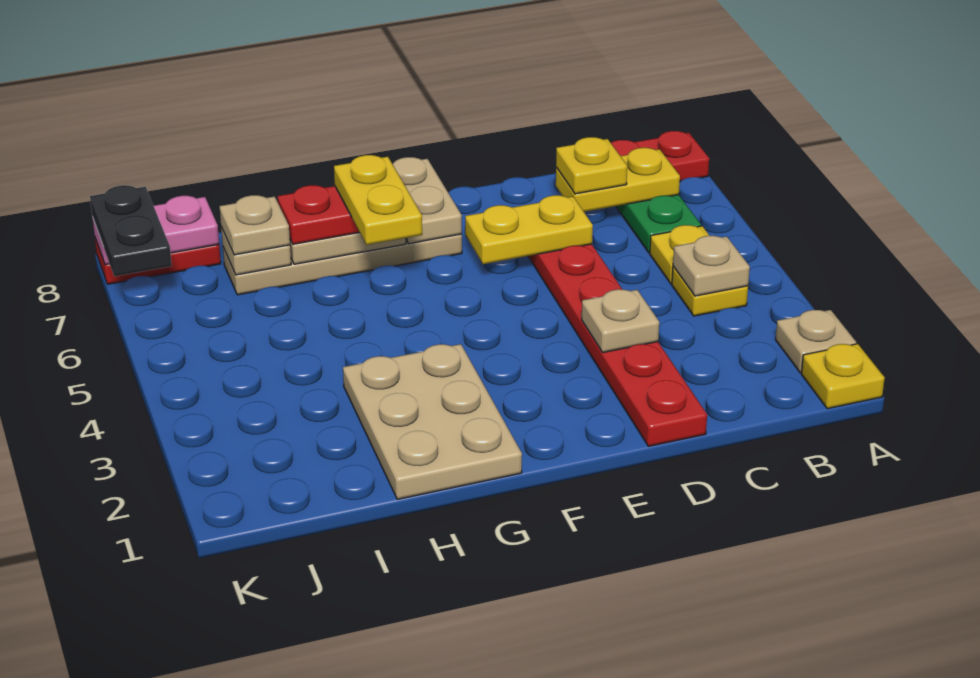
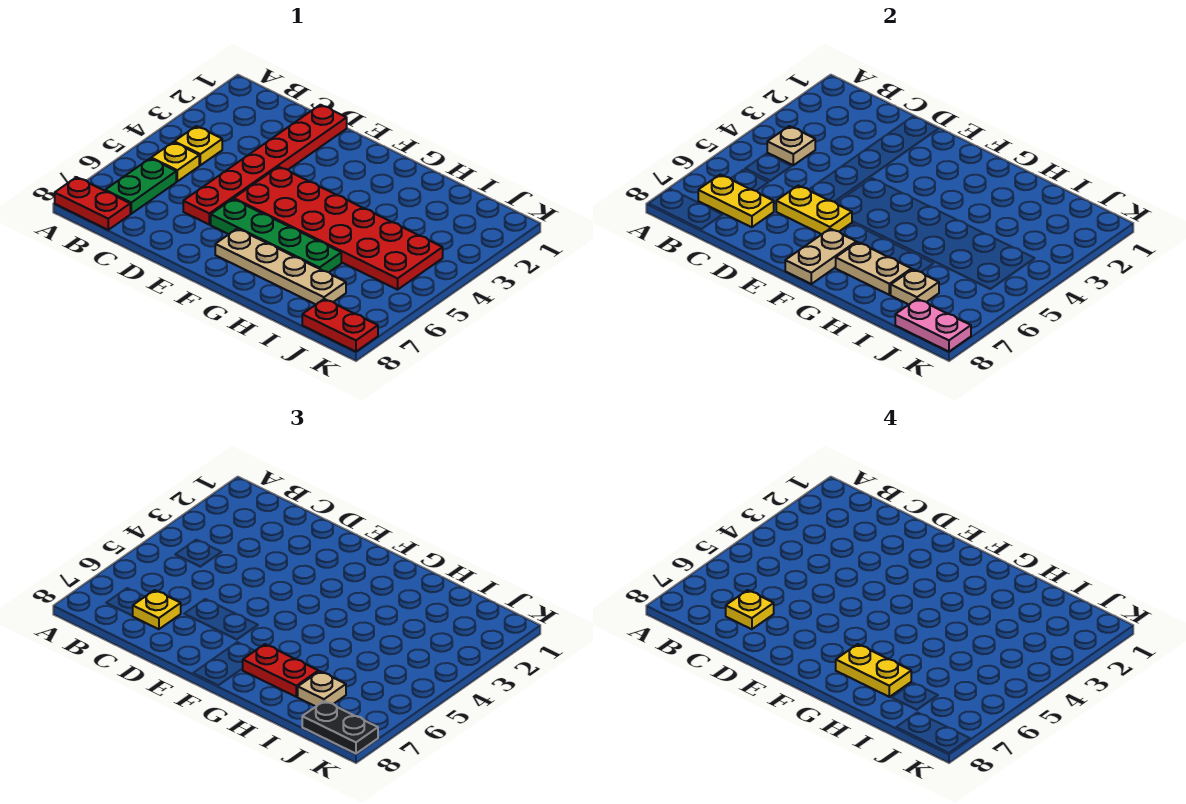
yellow 1x1 plate [801,344,885,409] -> yellow 1x1 plate moved to [726,590,774,629]
tan 1x1 plate [775,310,856,373] -> none
tan 1x1 plate [582,289,659,353] -> none
none -> red 2x6 plate [234,167,443,290]
none -> green 1x4 plate [211,199,341,272]
tan 2x3 plate [343,344,522,499] -> none
yellow 1x2 plate [334,155,422,245] -> yellow 1x2 plate turned to [836,644,911,697]
black 1x2 plate [90,185,172,276] -> black 1x2 plate turned to [302,701,378,754]

